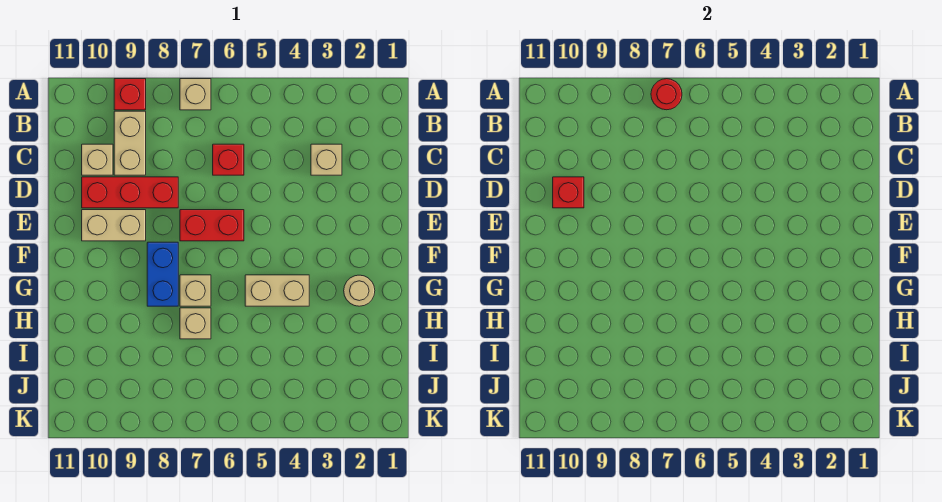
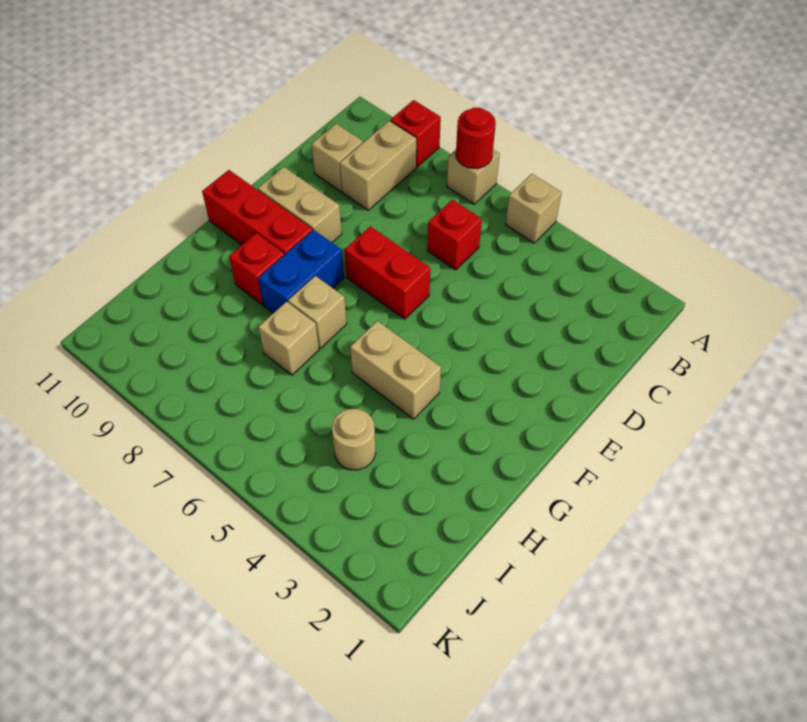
tan 1x1 brick [311,144,342,175] -> tan 1x1 brick moved to [505,174,562,243]
red 1x3 brick [82,177,178,208] -> red 1x3 brick moved to [202,170,312,255]
red 1x1 brick [553,177,584,208] -> red 1x1 brick moved to [229,233,284,304]
tan 1x1 round brick [344,275,375,306] -> tan 1x1 round brick moved to [332,409,376,470]

